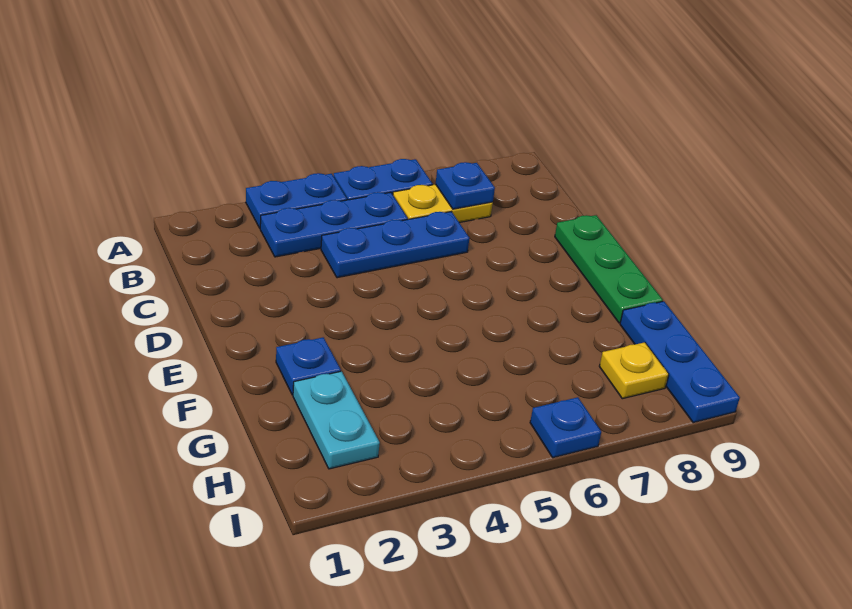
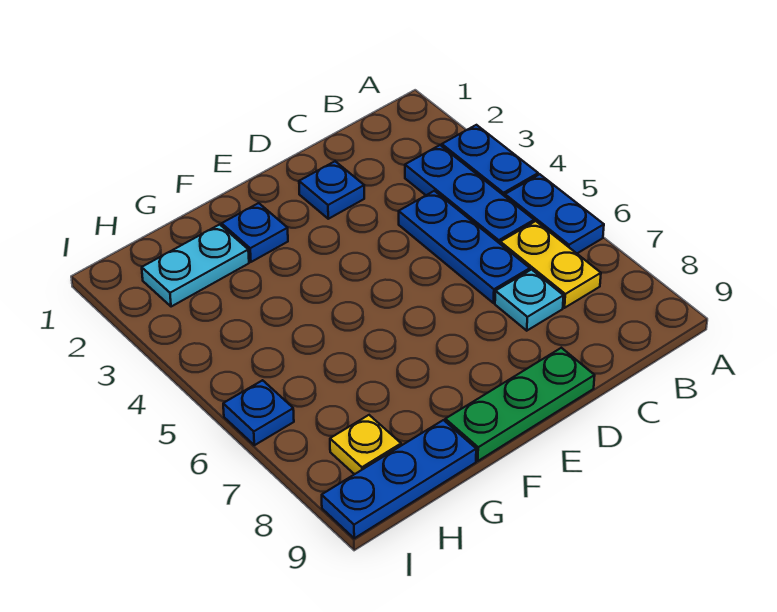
blue 1x1 plate [436,162,495,209] -> blue 1x1 plate moved to [299,161,364,219]
none -> cyan 1x1 plate [495,270,564,331]

